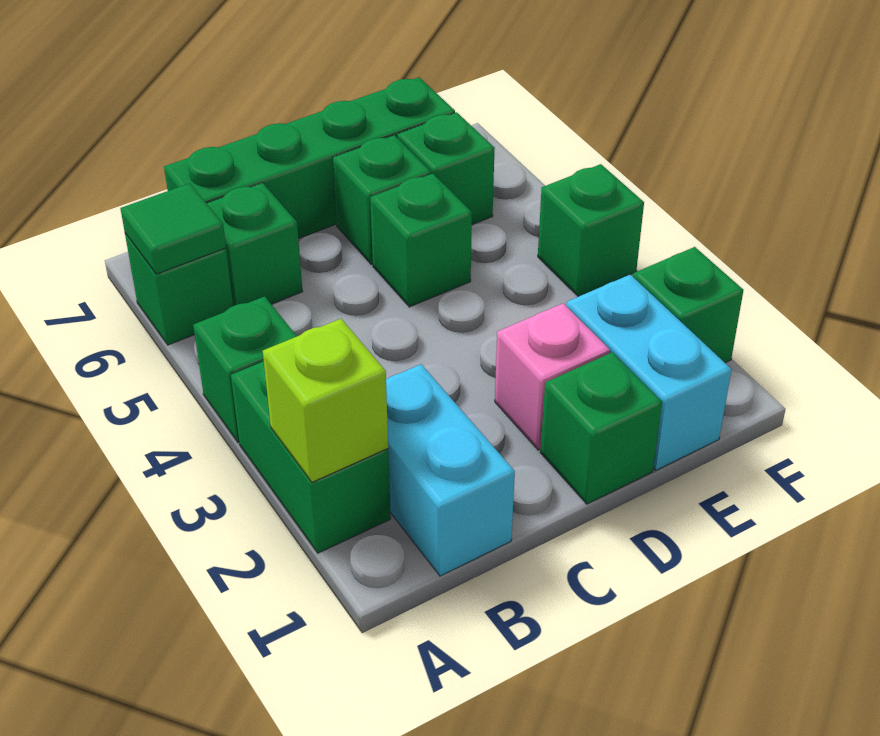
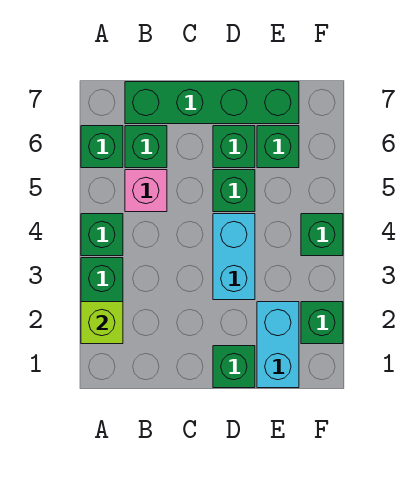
green 1x1 tile [120,183,226,274] -> none
cyan 1x2 brick [386,364,515,576] -> cyan 1x2 brick moved to [213,214,255,300]
pink 1x1 brick [495,303,610,450] -> pink 1x1 brick moved to [125,170,167,212]

